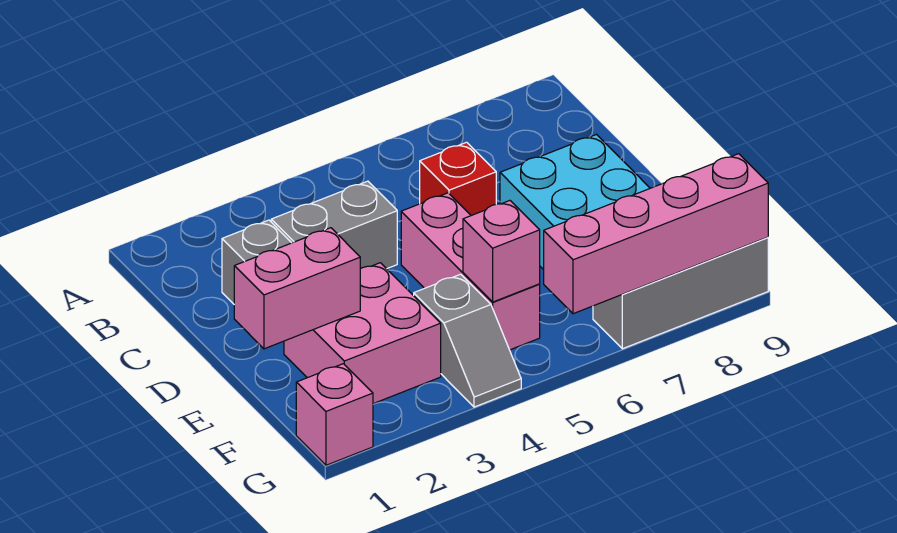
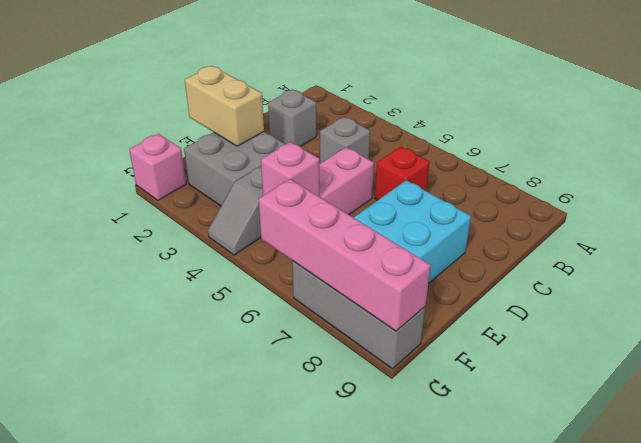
grey 1x2 brick [271,181,397,269] -> grey 1x1 brick [320,117,370,163]
pink 1x2 brick [234,228,360,349] -> tan 1x2 brick [185,66,264,146]
pink 2x2 brick [284,263,441,404] -> grey 2x2 brick [184,132,285,206]

